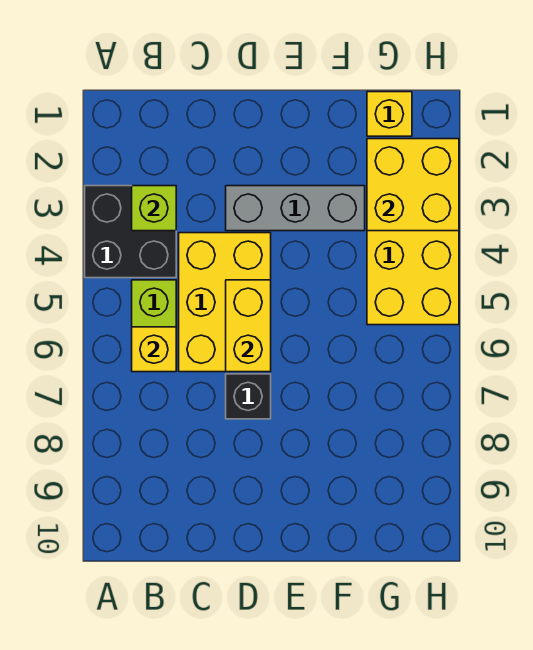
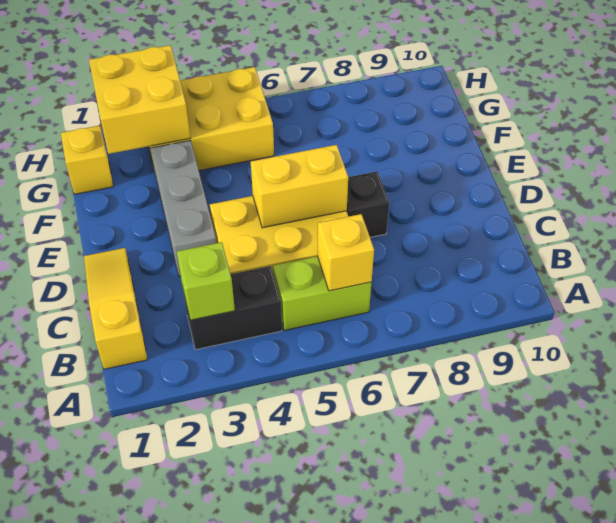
black 2x2 brick [85,186,176,278] -> black 1x2 brick [183,266,282,350]
none -> yellow 1x3 slope [84,248,147,369]

